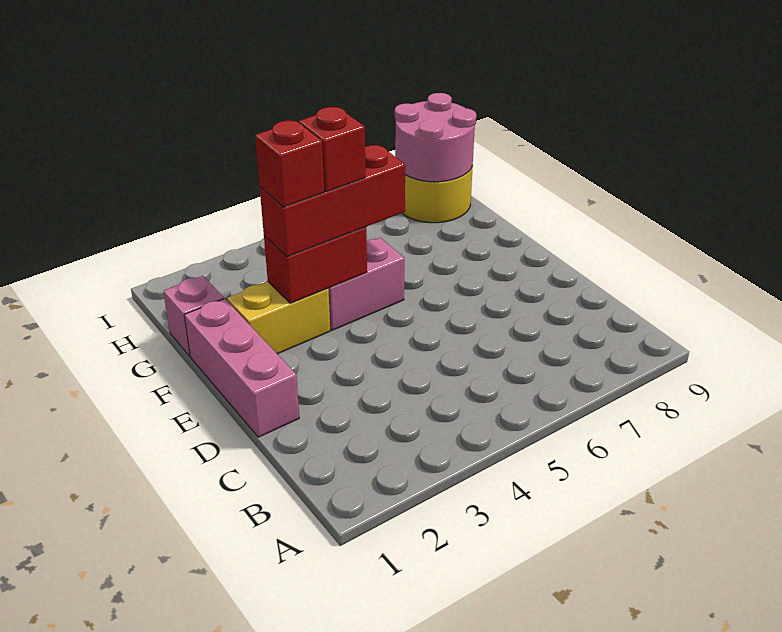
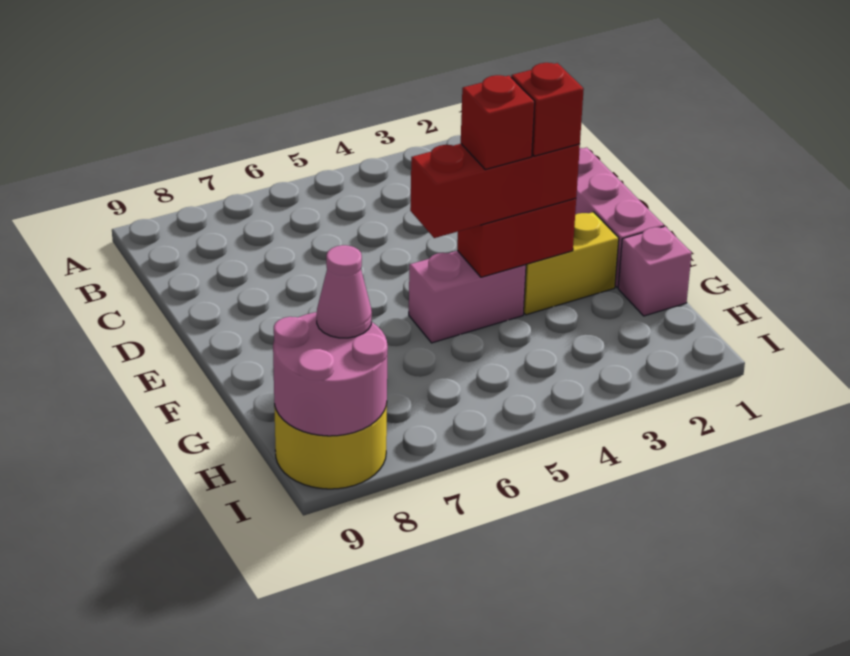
none -> pink 1x1 cone [317,245,372,338]

